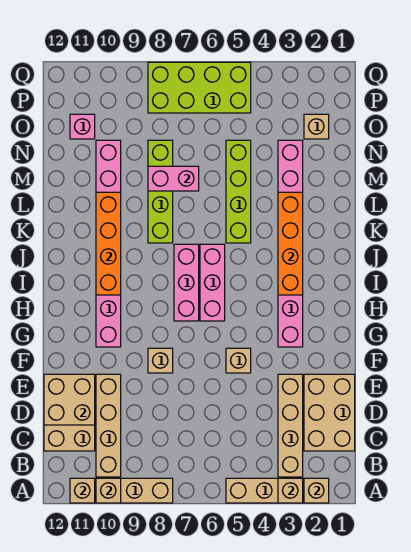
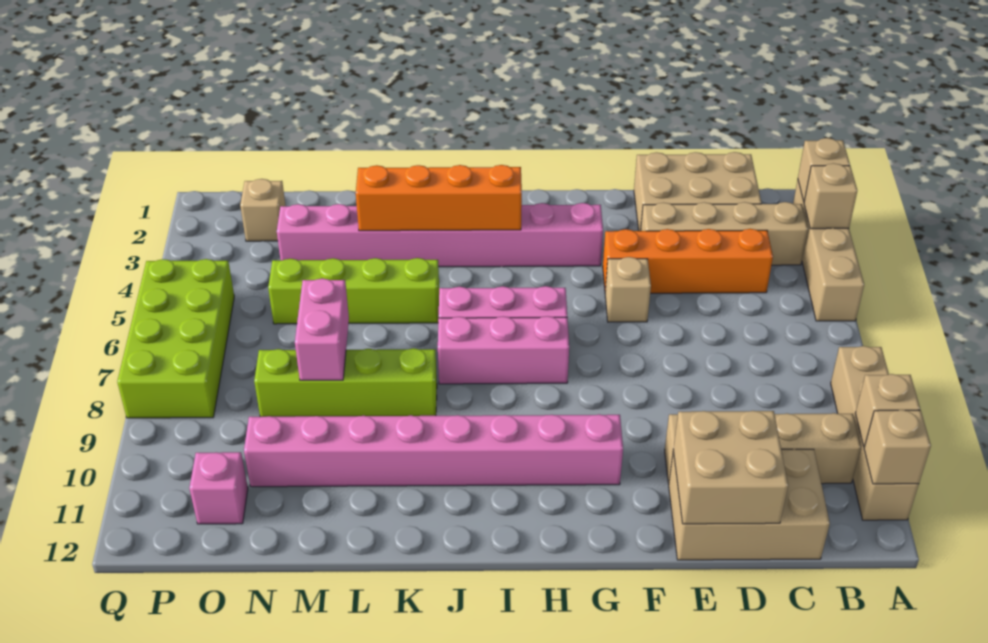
tan 1x1 brick [148,348,173,373] -> none
orange 1x4 brick [96,192,121,295] -> orange 1x4 brick moved to [603,229,773,293]

